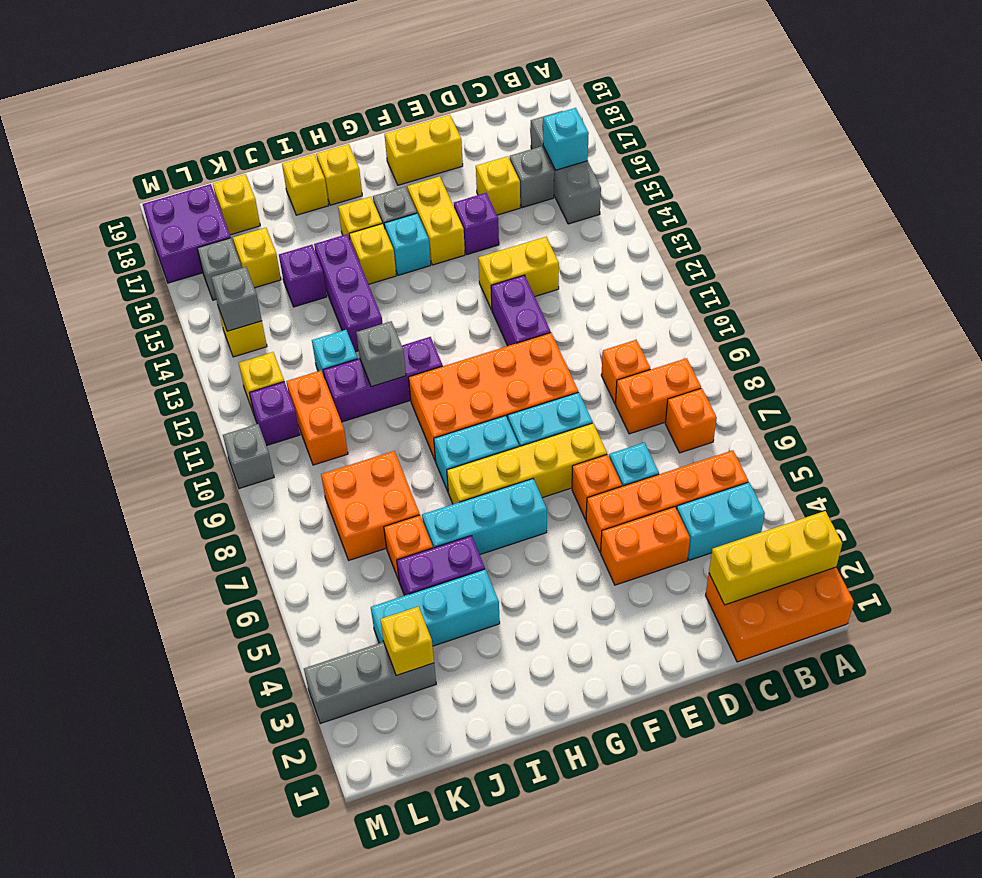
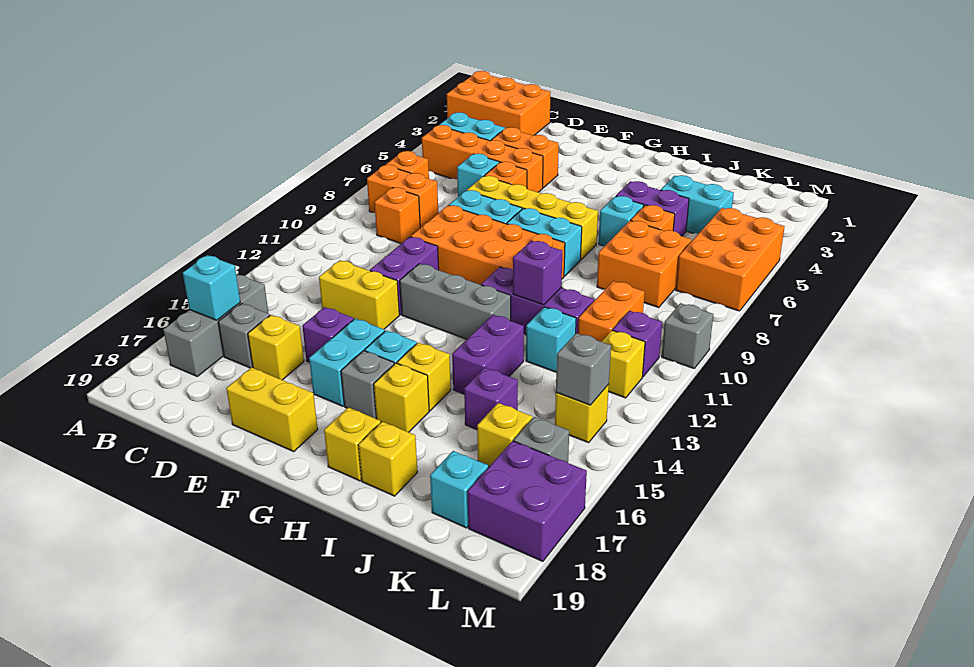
yellow 1x3 brick [709,511,842,605] -> none
yellow 1x2 brick [407,176,465,265] -> cyan 1x2 brick [309,319,385,406]
cyan 1x3 brick [422,479,547,555] -> cyan 1x1 brick [599,196,644,246]
cyan 1x3 brick [371,569,500,646] -> cyan 1x2 brick [661,175,734,234]
grey 1x1 brick [356,321,406,387] -> purple 1x1 brick [513,241,562,305]
purple 1x3 brick [314,234,383,352] -> purple 1x2 brick [452,315,524,394]
grey 1x3 brick [304,642,436,724] -> grey 1x3 brick moved to [400,264,511,339]
yellow 1x1 brick [380,606,434,675] -> none
yellow 1x1 brick [213,174,260,235] -> cyan 1x1 brick [430,451,488,528]
none -> orange 2x3 brick [676,208,785,311]

